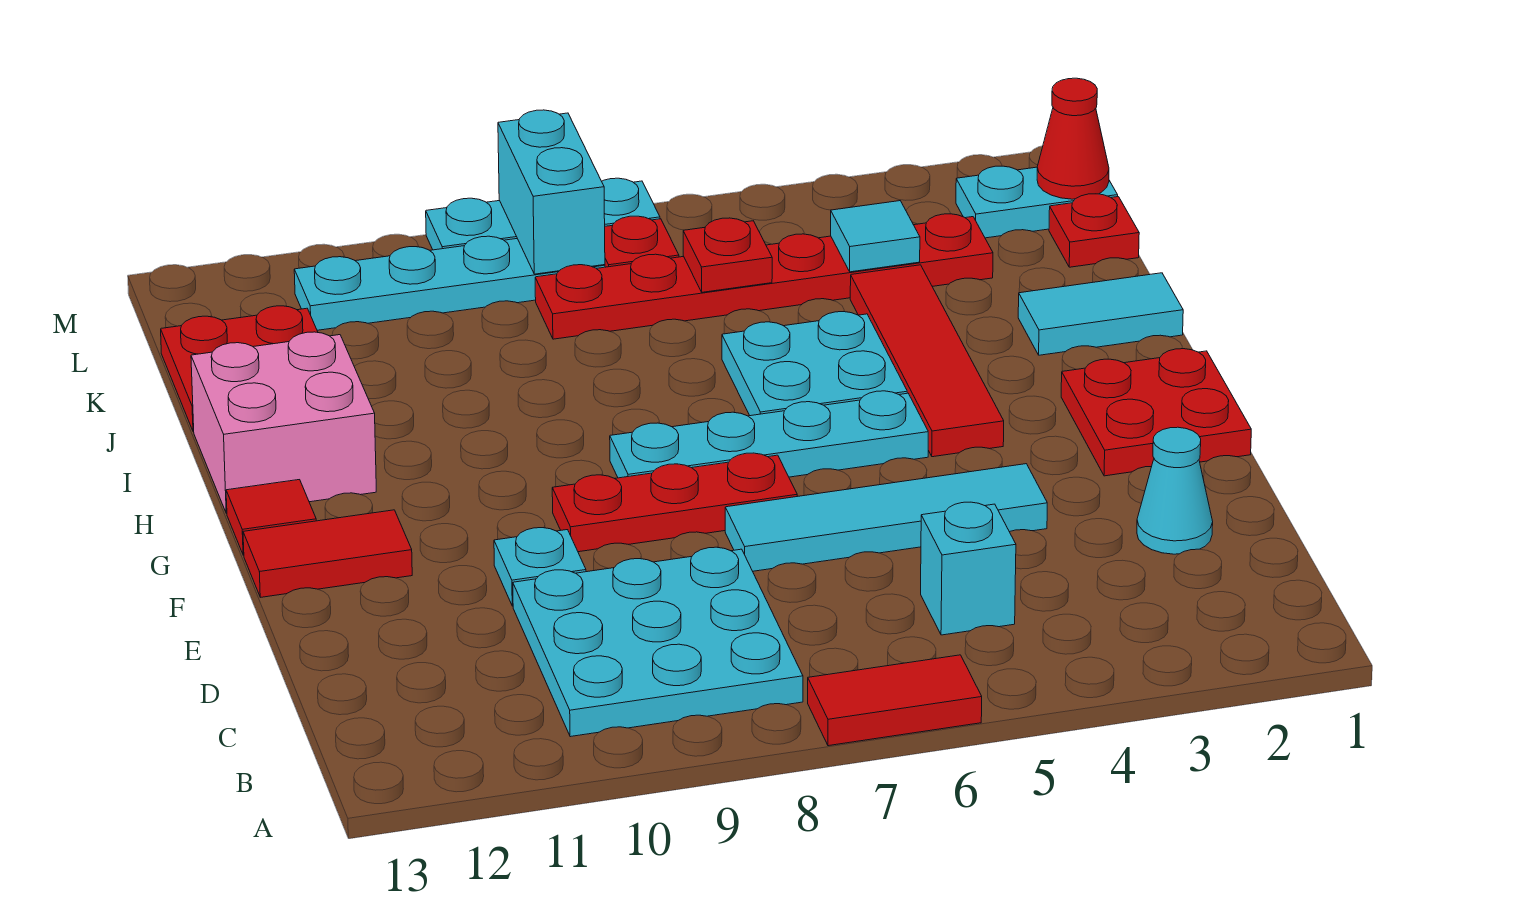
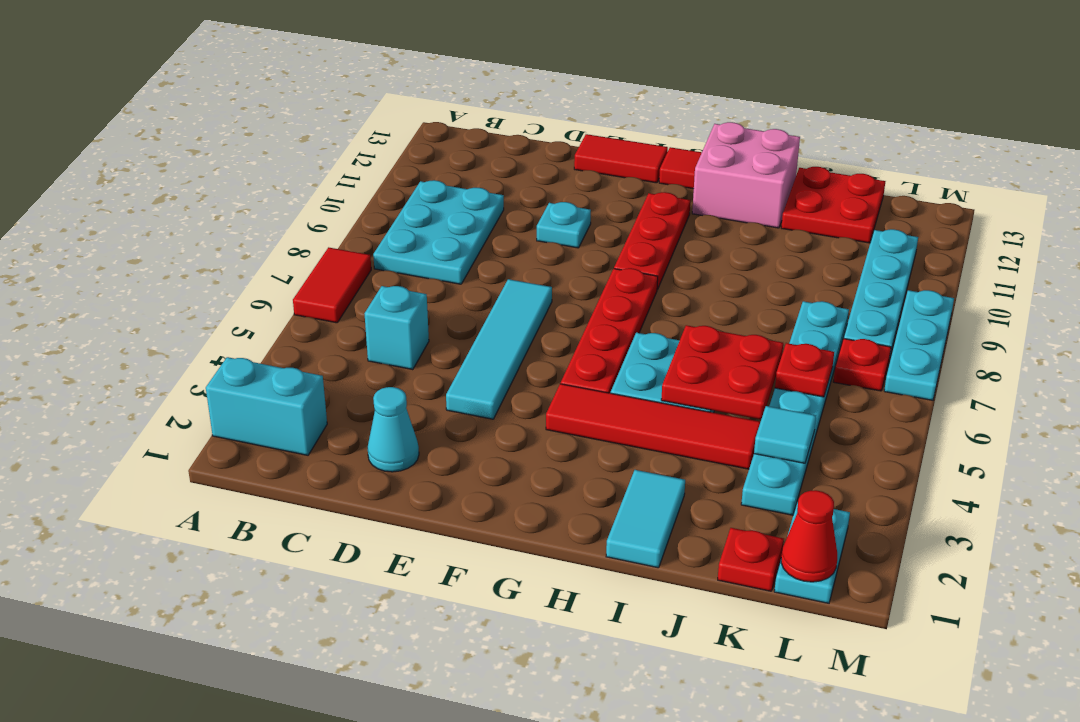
cyan 3x3 plate [513,547,803,737] -> cyan 2x3 plate [373,180,504,284]
red 2x2 plate [1061,349,1251,476] -> red 2x2 plate moved to [661,325,783,419]
red 1x3 plate [552,453,797,552] -> red 1x3 plate moved to [614,192,690,290]
red 1x2 tile [243,510,412,597] -> red 1x2 tile turned to [574,134,668,183]
cyan 1x4 plate [610,391,928,478] -> red 1x4 plate [561,268,658,393]
red 1x6 plate [535,214,993,339] -> cyan 1x6 plate [741,301,849,515]
cyan 1x2 brick [498,110,605,274] -> cyan 1x2 brick moved to [206,357,327,455]

